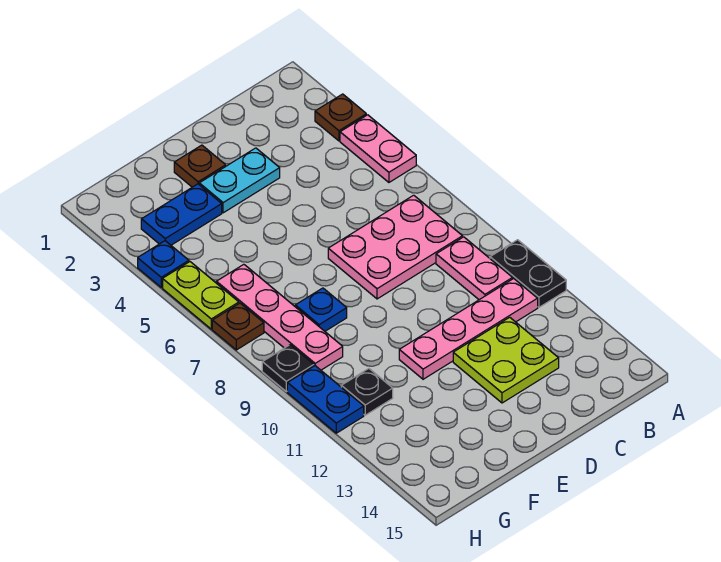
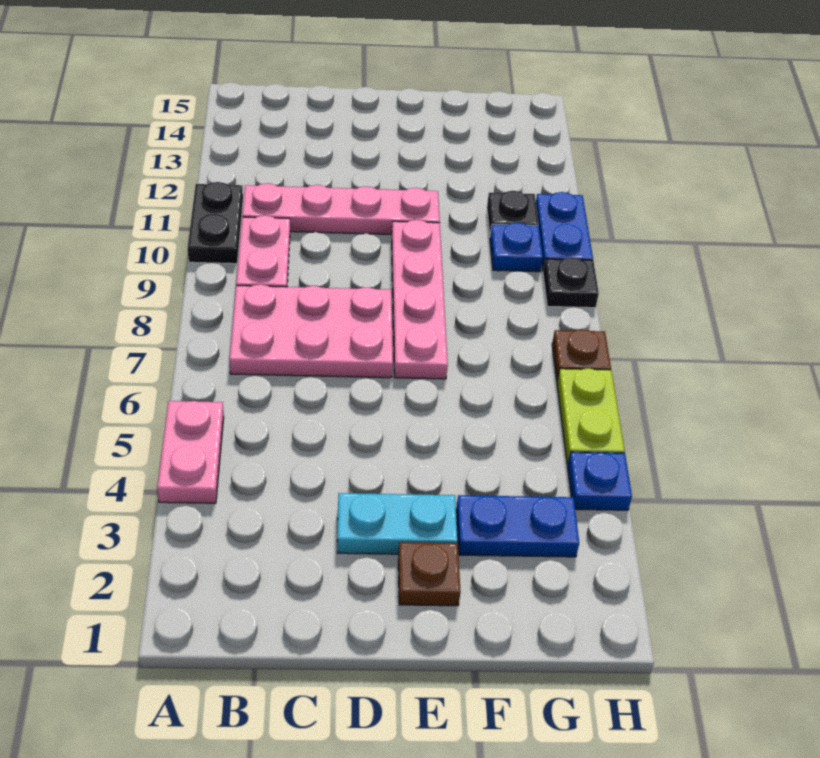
brown 1x1 plate [315,94,366,141] -> none
lime 2x2 plate [453,317,559,403] -> none
blue 1x1 plate [295,288,347,331] -> blue 1x1 plate moved to [490,223,543,272]
pink 1x4 plate [216,264,343,370] -> pink 1x4 plate moved to [392,220,448,379]

